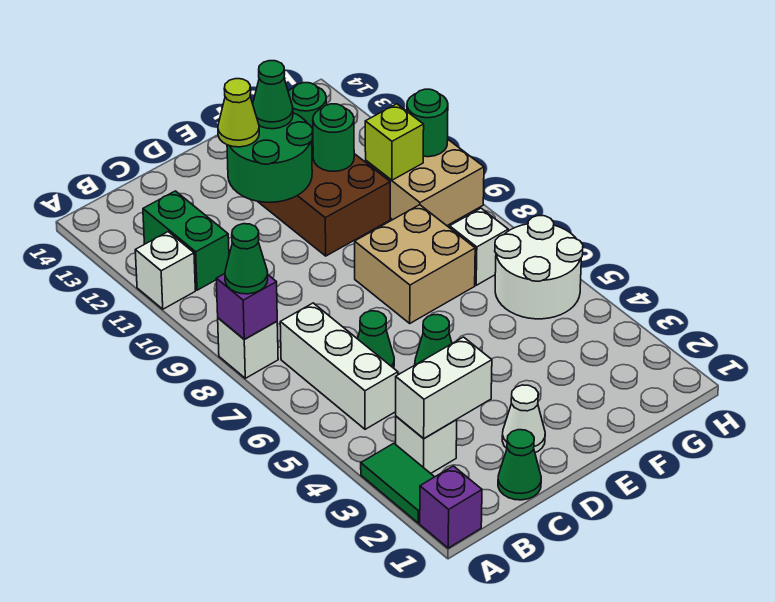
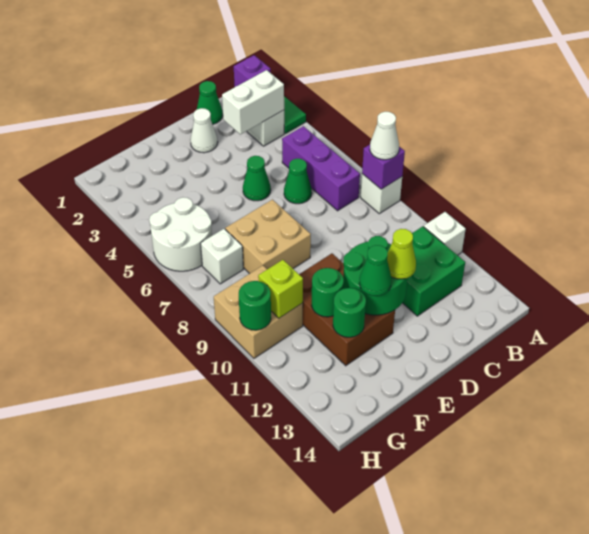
green 1x1 cone [225,224,268,294] -> white 1x1 cone [370,112,399,160]
white 1x3 brick [280,303,398,429] -> purple 1x3 brick [282,126,360,211]
green 1x2 brick [143,191,229,290] -> green 2x2 brick [403,226,465,316]

